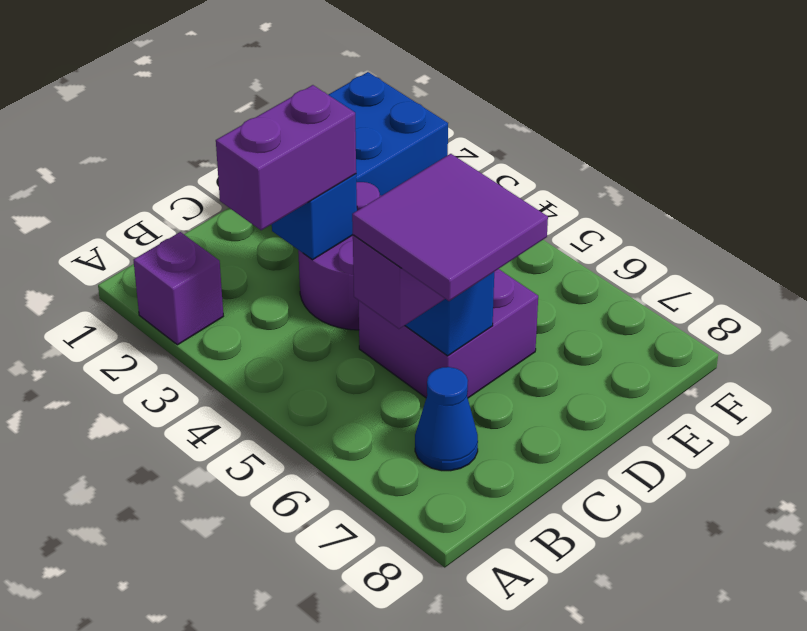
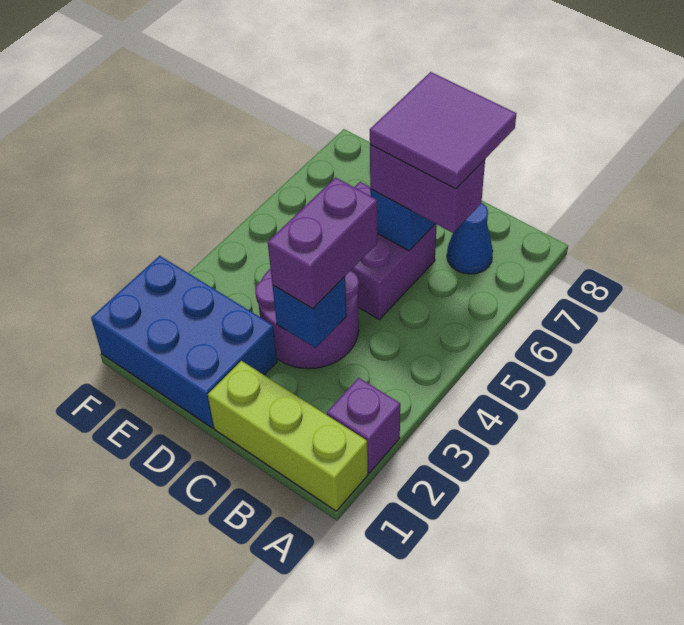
none -> lime 1x3 brick [208,361,368,511]
purple 1x2 brick [216,85,356,230] -> purple 1x2 brick turned to [268,177,377,309]

